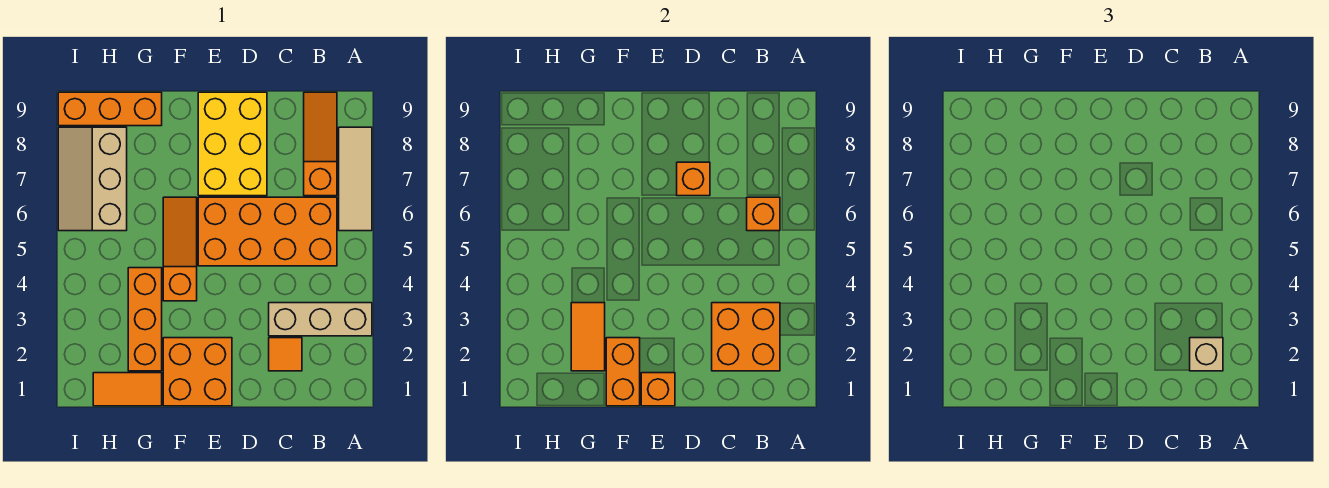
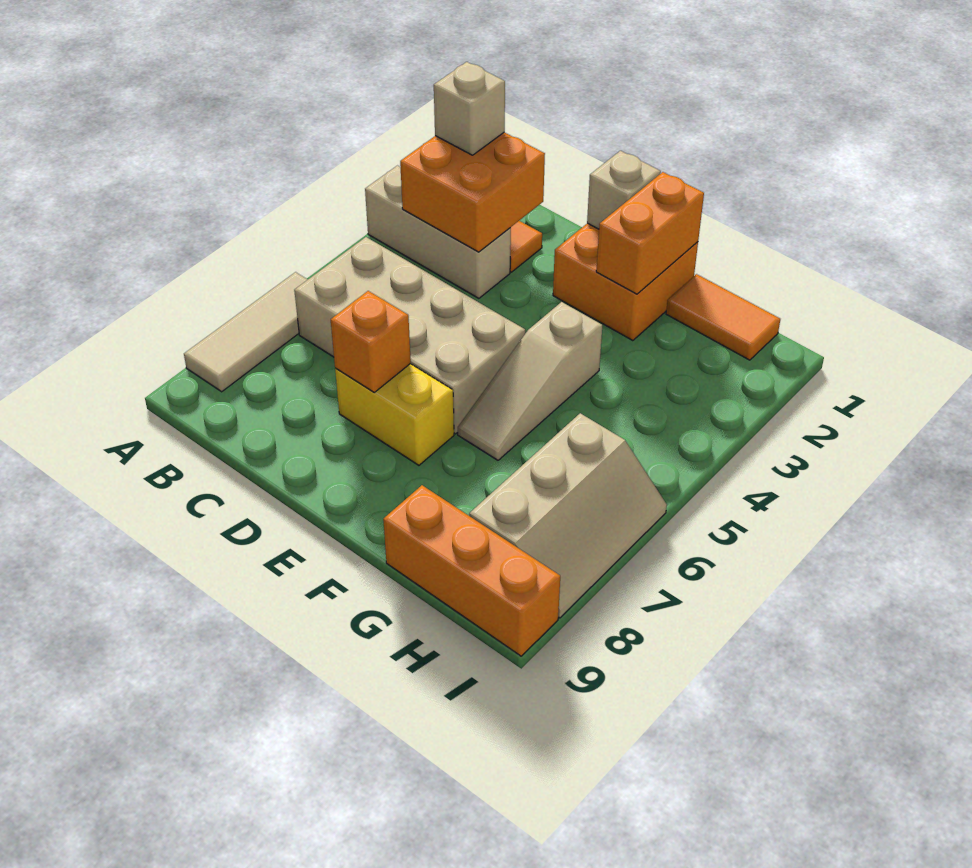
orange 2x4 brick [198,197,337,266] -> tan 2x4 brick [294,237,525,434]
orange 1x1 brick [747,197,780,231] -> none
orange 1x3 slope [304,92,337,196] -> none
yellow 2x3 brick [198,92,267,196] -> yellow 1x2 brick [335,364,454,465]
orange 1x1 brick [641,373,675,406] -> tan 1x1 brick [587,151,661,229]
orange 1x3 slope [163,197,197,301] -> tan 1x3 slope [458,302,602,460]
orange 1x3 brick [128,268,162,371] -> none
orange 1x2 tile [571,303,605,371] -> none

